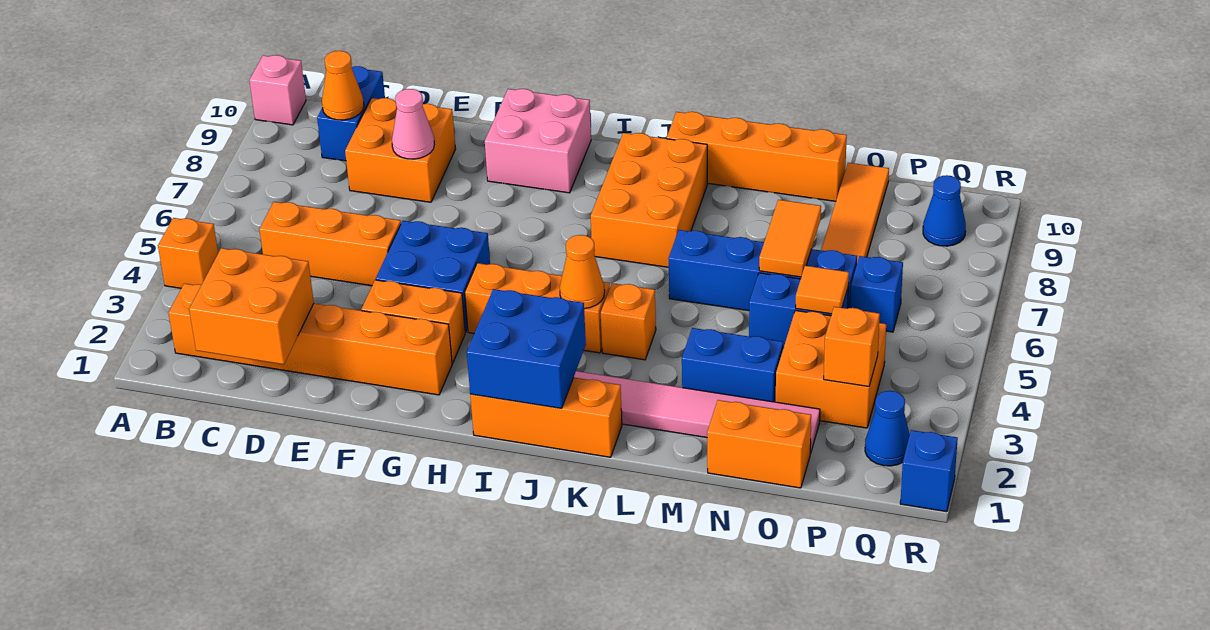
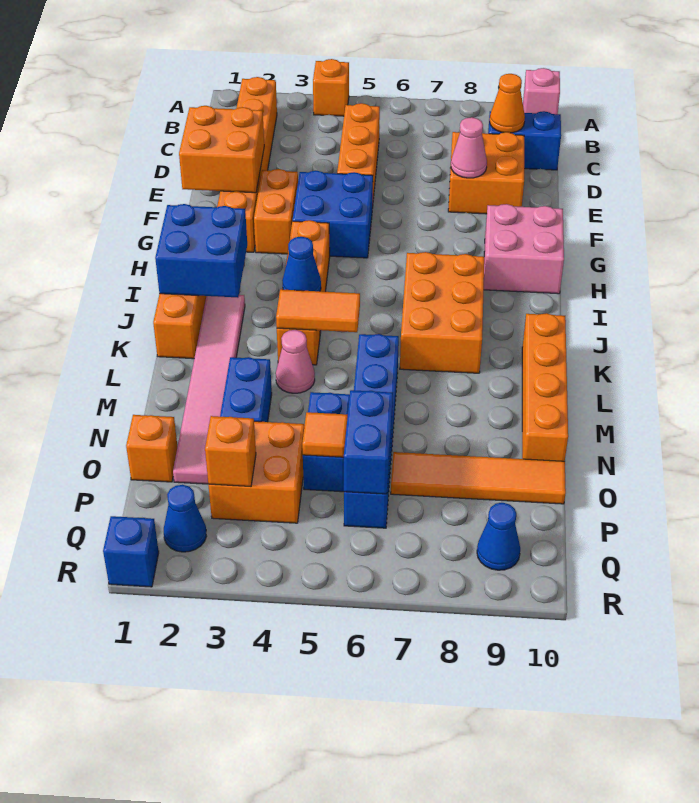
orange 2x2 brick [189,248,314,364] -> orange 2x2 brick moved to [179,106,264,193]
orange 1x1 cone [560,235,605,309] -> blue 1x1 cone [282,237,321,291]
orange 2x3 brick [591,133,707,267] -> orange 2x3 brick turned to [400,252,484,373]
none -> pink 1x1 cone [276,330,315,393]
orange 1x2 brick [707,400,811,488] -> orange 1x1 brick [126,415,178,482]
orange 1x2 tile [759,200,821,277] -> orange 1x2 tile moved to [276,289,360,332]
none -> blue 1x2 brick [343,390,393,494]

